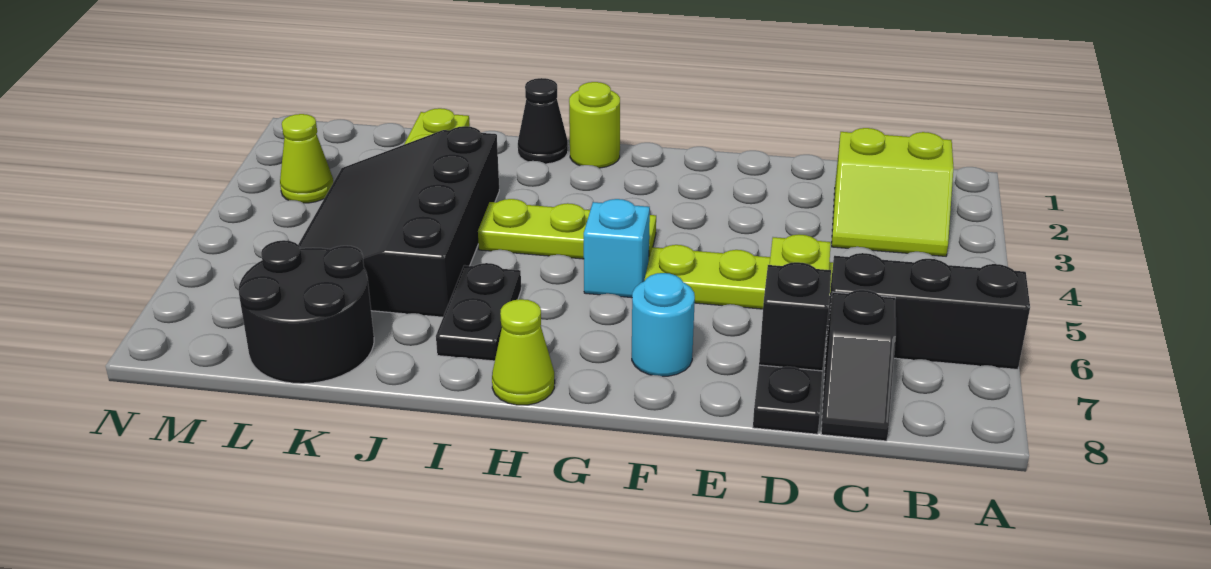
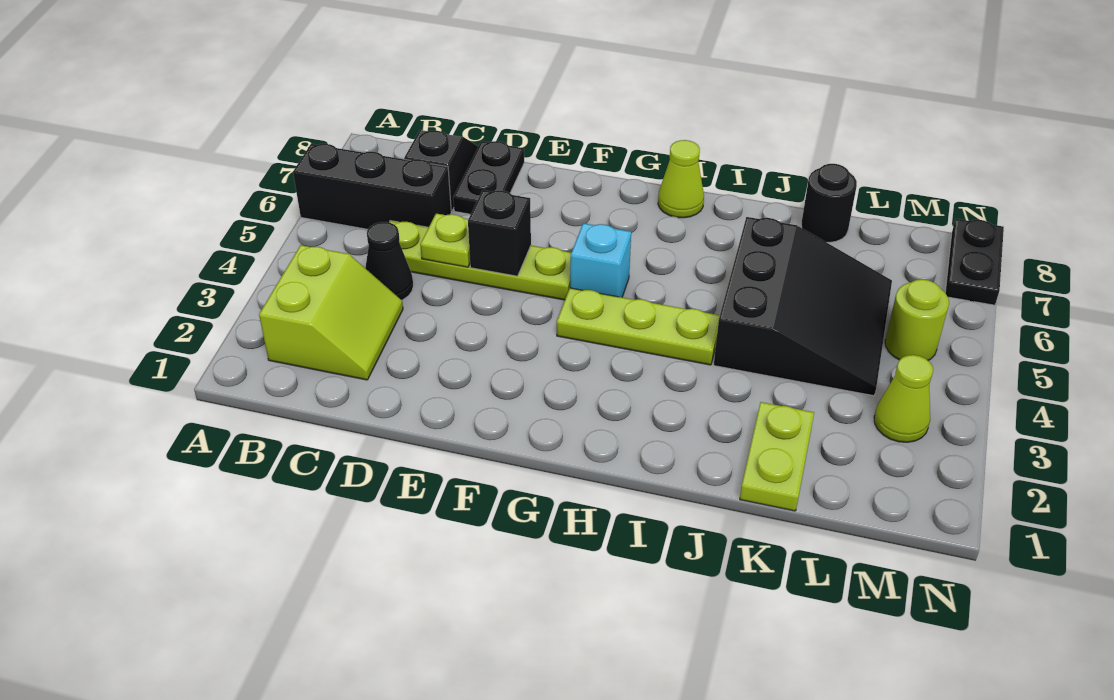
lime 2x2 slope [832,128,953,256] -> lime 2x2 slope turned to [259,245,403,380]
black 1x1 brick [759,262,831,371] -> black 1x1 brick moved to [468,190,531,276]
cyan 1x1 round brick [632,273,695,376] -> none
lime 1x1 round brick [569,82,620,168] -> lime 1x1 round brick moved to [885,279,949,360]
black 1x1 cone [518,78,568,164] -> black 1x1 cone moved to [365,222,413,300]
black 1x2 plate [436,263,521,361] -> black 1x2 plate moved to [945,219,1004,305]
black 3x4 slope [298,126,499,317] -> black 3x3 slope [714,217,892,396]
black 2x2 round brick [239,240,374,384] -> black 1x1 round brick [801,164,857,242]

